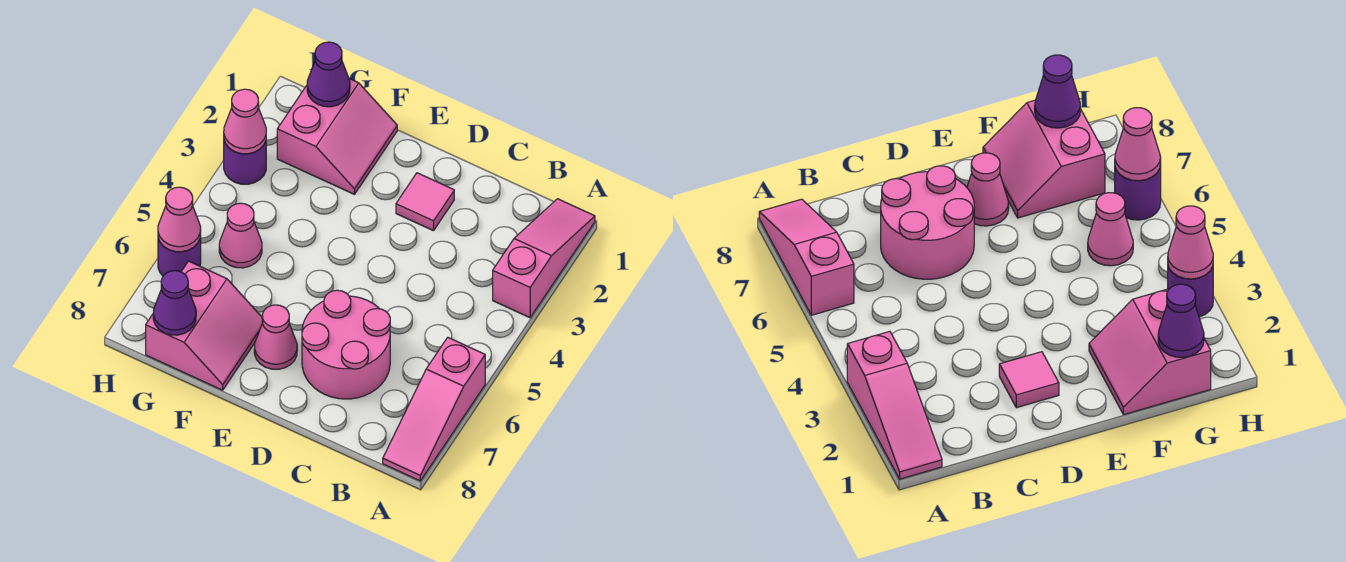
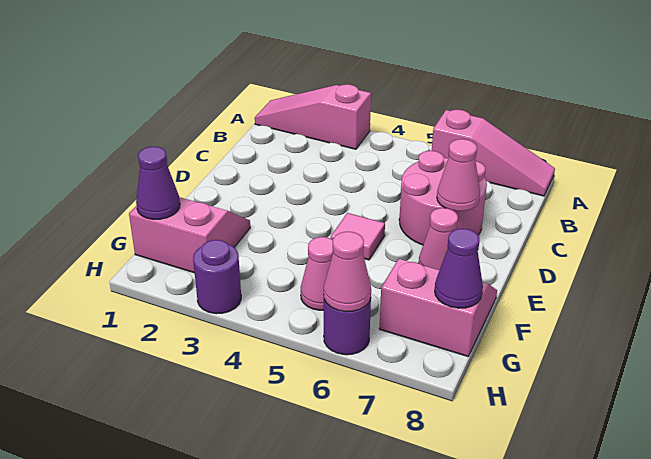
pink 1x1 tile [396,173,454,231] -> pink 1x1 tile moved to [331,213,385,260]
pink 1x1 cone [224,89,266,154] -> pink 1x1 cone moved to [437,139,480,211]

